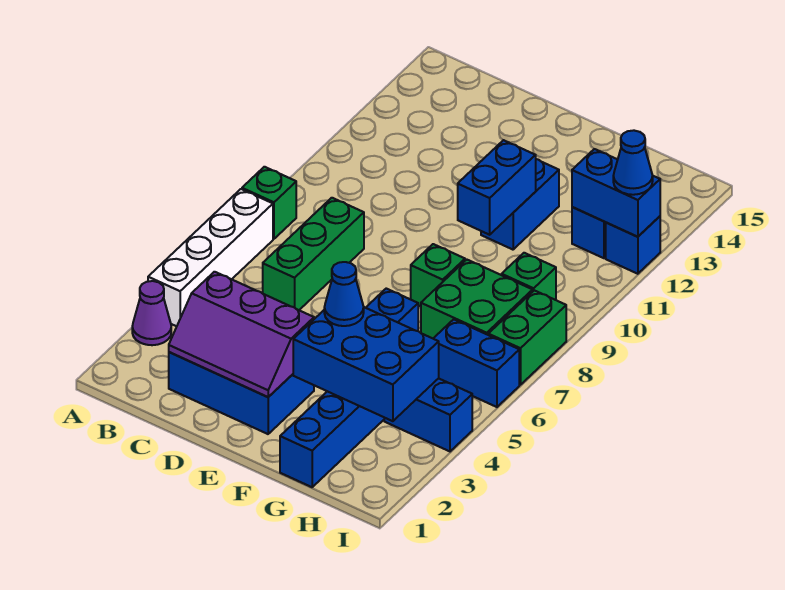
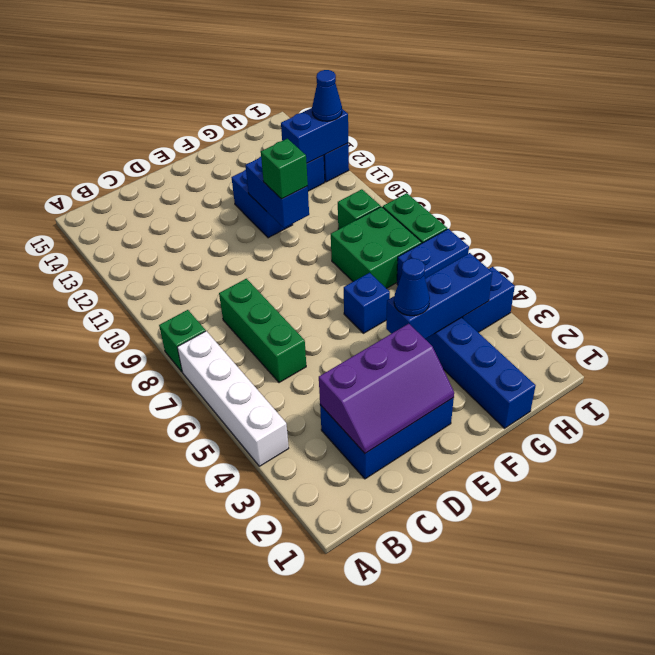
purple 1x1 cone [132,281,171,345] -> none
blue 2x3 brick [293,307,439,421] -> blue 1x3 brick [386,253,492,339]
green 1x1 brick [411,244,465,306] -> green 1x1 brick moved to [261,139,308,199]

